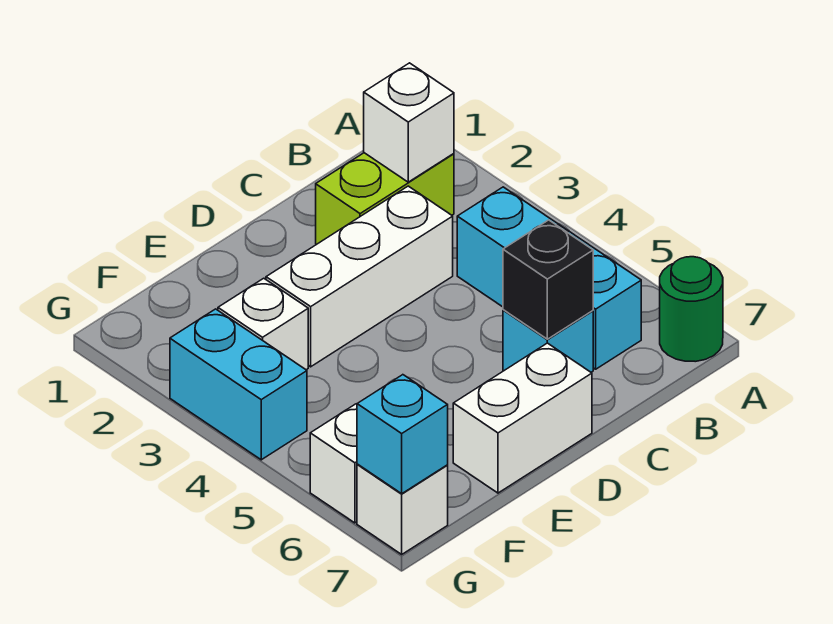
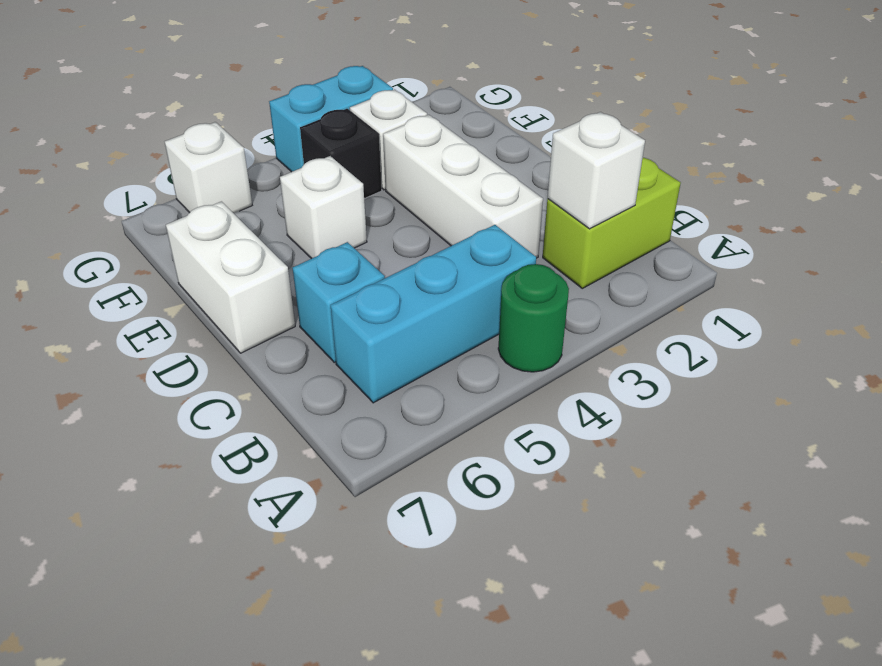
green 1x1 round brick [660,257,723,362] -> green 1x1 round brick moved to [498,264,569,372]
lime 1x2 brick [316,153,454,245] -> lime 1x2 brick turned to [543,158,681,288]
black 1x1 brick [503,220,593,339] -> black 1x1 brick moved to [300,109,382,199]
white 1x1 brick [357,464,448,554] -> white 1x1 brick moved to [280,156,367,259]
cyan 1x1 brick [357,375,448,494] -> none

